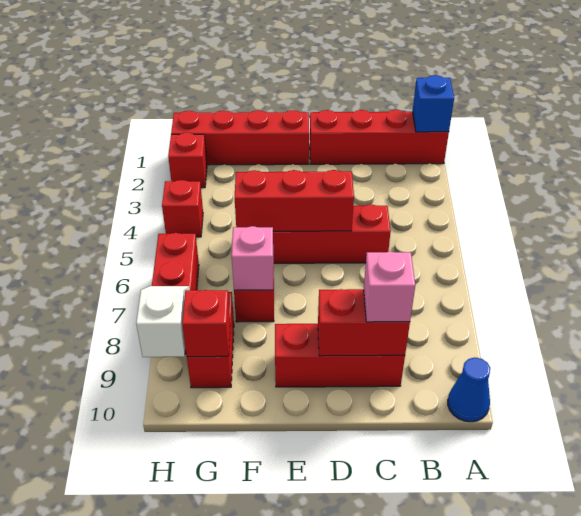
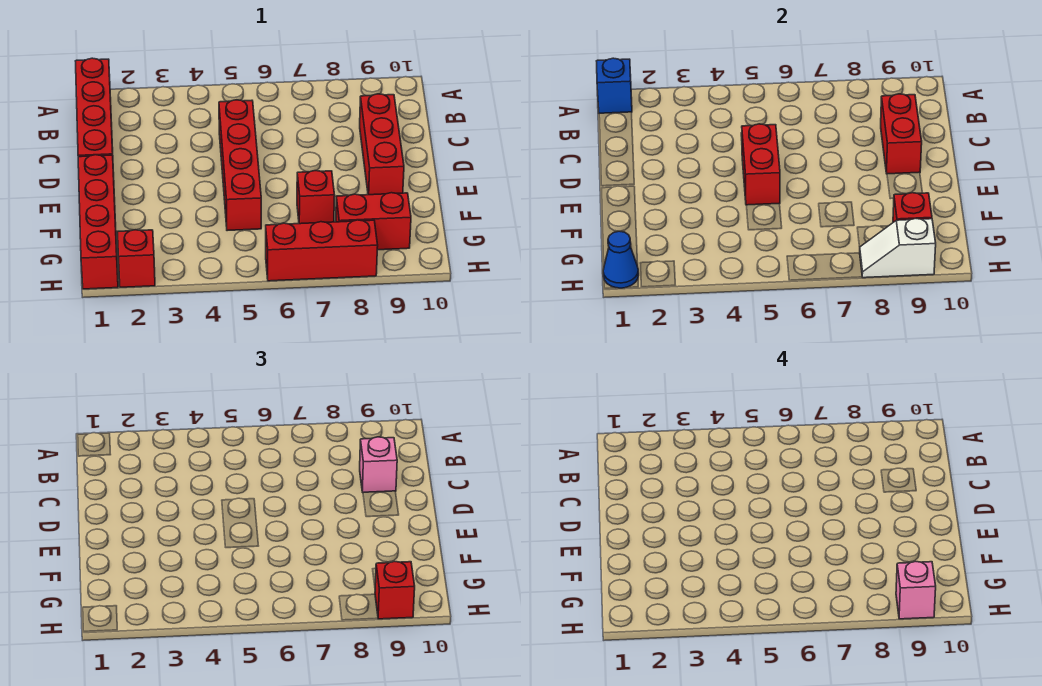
blue 1x1 cone [448,358,490,422] -> blue 1x1 cone moved to [603,231,639,288]
red 1x3 brick [235,170,354,231] -> red 1x2 brick [742,124,780,205]
pink 1x1 brick [232,226,273,290] -> pink 1x1 brick moved to [896,561,936,619]
red 1x1 brick [162,180,203,237] -> red 1x1 brick moved to [375,561,415,619]

